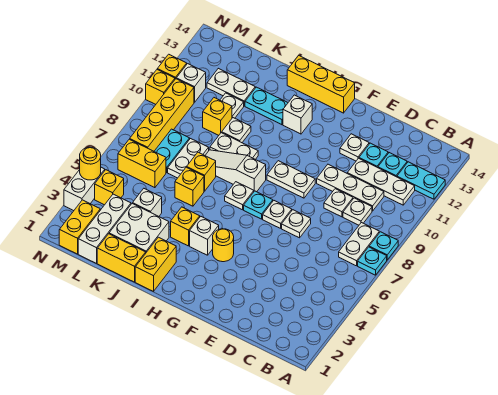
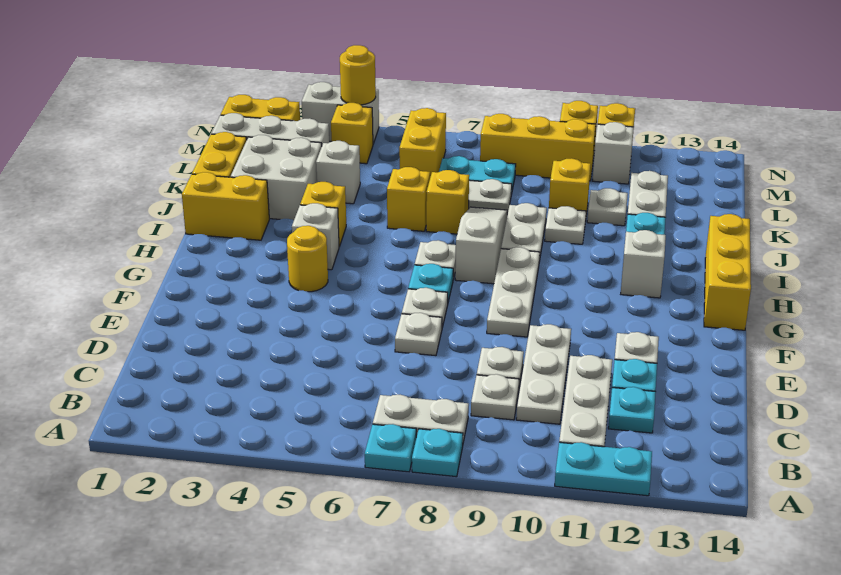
cyan 1x2 plate [397,162,445,199] -> cyan 1x2 plate turned to [555,442,652,496]
white 1x2 plate [267,161,315,198] -> white 1x3 plate [487,247,540,337]
yellow 1x4 brick [130,79,194,151] -> yellow 1x3 brick [480,114,596,181]

